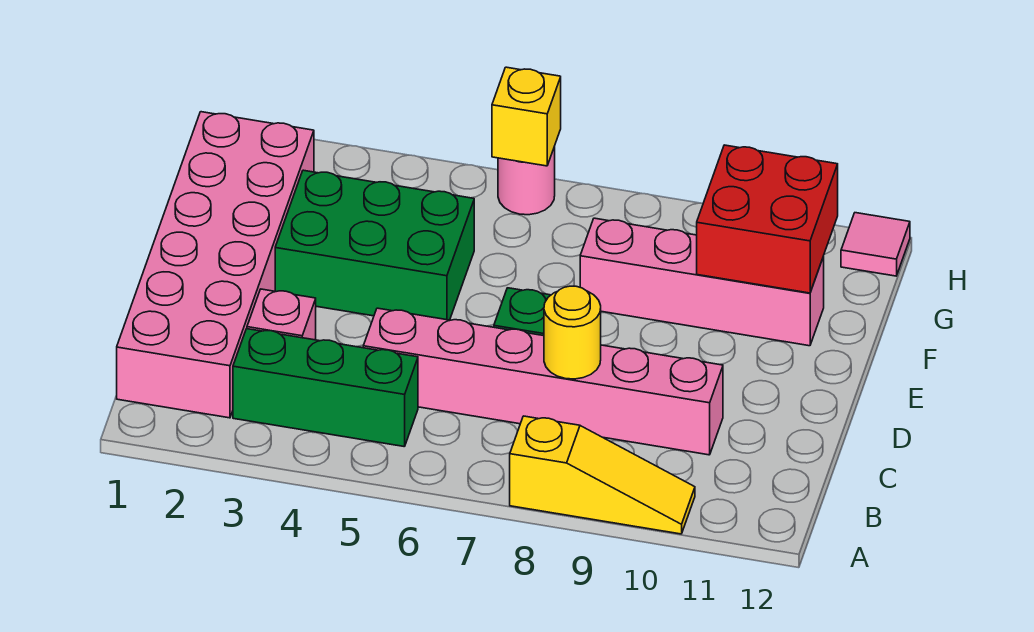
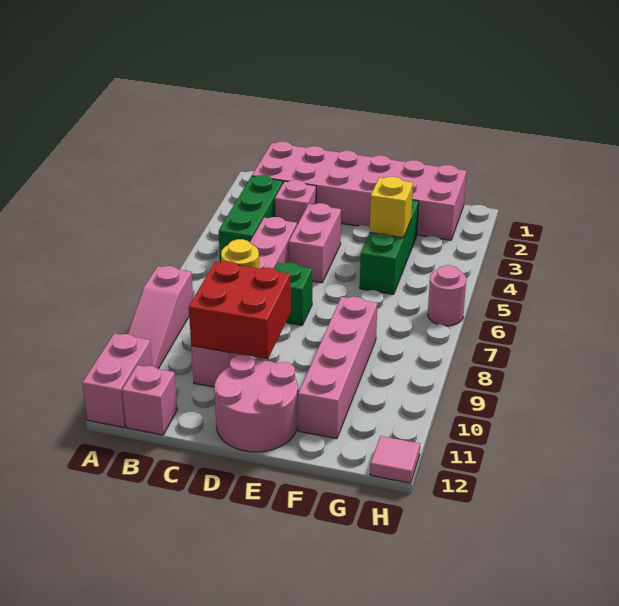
yellow 1x3 slope [510,416,695,534] -> pink 1x3 slope [128,266,193,369]
none -> pink 1x2 brick [82,334,152,427]
none -> pink 1x1 brick [122,365,177,435]
none -> pink 1x2 brick [289,203,341,283]
none -> pink 2x2 round brick [214,355,298,452]
green 2x3 brick [275,170,474,320] -> green 1x3 brick [360,200,419,294]
red 2x2 brick [697,145,838,293] -> red 2x2 brick moved to [189,261,291,359]
yellow 1x1 brick [492,67,561,166] -> yellow 1x1 brick moved to [370,177,413,238]

